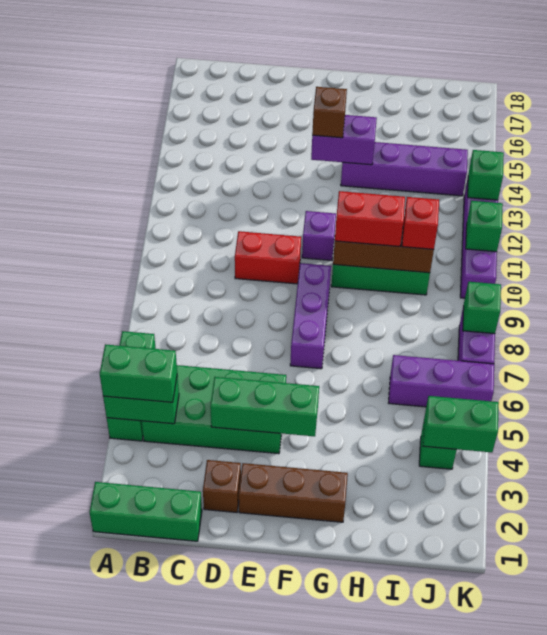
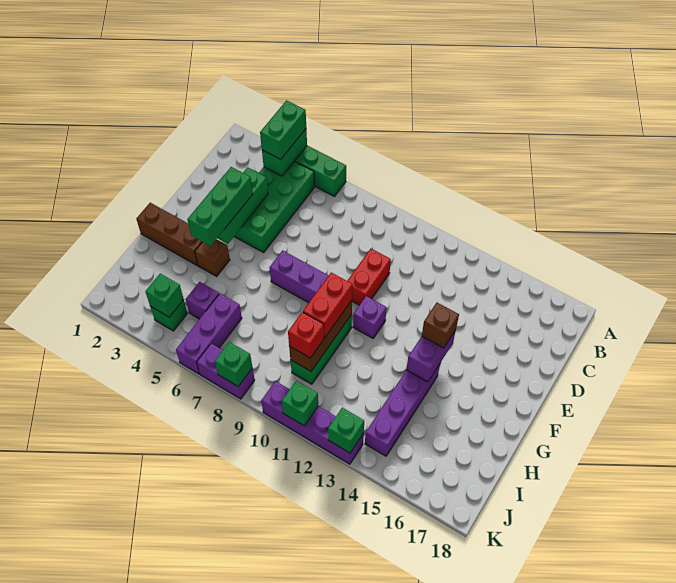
green 1x3 brick [90,482,202,541] -> green 1x3 brick moved to [187,167,253,246]
brown 1x1 brick [203,460,241,512] -> brown 1x1 brick moved to [195,239,230,276]
brown 1x3 brick [239,463,348,522] -> brown 1x3 brick turned to [136,203,202,265]
none -> purple 1x1 brick [186,282,219,319]
green 1x2 brick [423,396,499,452] -> green 1x1 brick [145,274,184,317]

